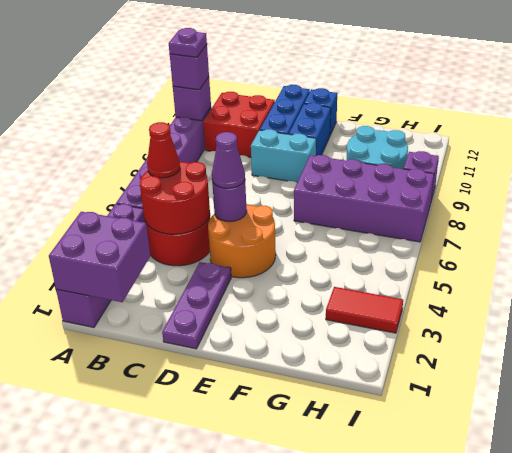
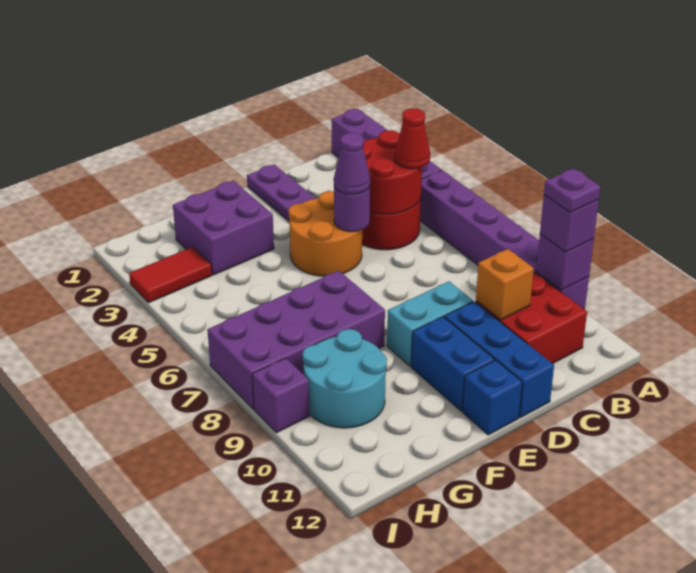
purple 2x2 brick [49,212,150,302] -> purple 2x2 brick moved to [173,181,274,275]
none -> orange 1x1 brick [476,249,534,320]

